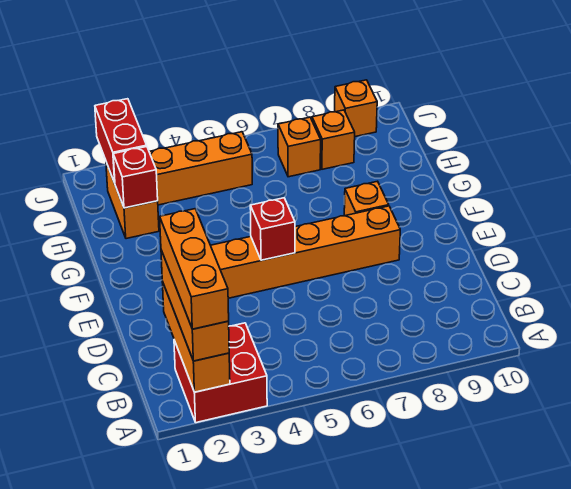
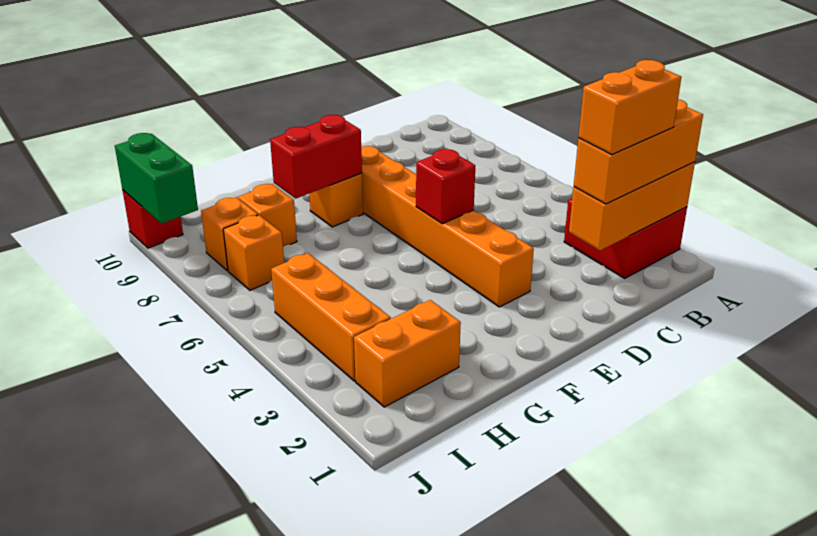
orange 1x3 brick [160,209,229,329] -> orange 1x2 brick [578,60,681,155]
red 1x1 brick [113,147,158,208] -> red 1x1 brick moved to [122,190,183,248]
red 1x2 brick [95,99,147,183] -> red 1x2 brick moved to [270,115,362,198]
orange 1x1 brick [335,80,377,137] -> orange 1x1 brick moved to [238,184,297,247]
none -> green 1x2 brick [115,133,198,224]

